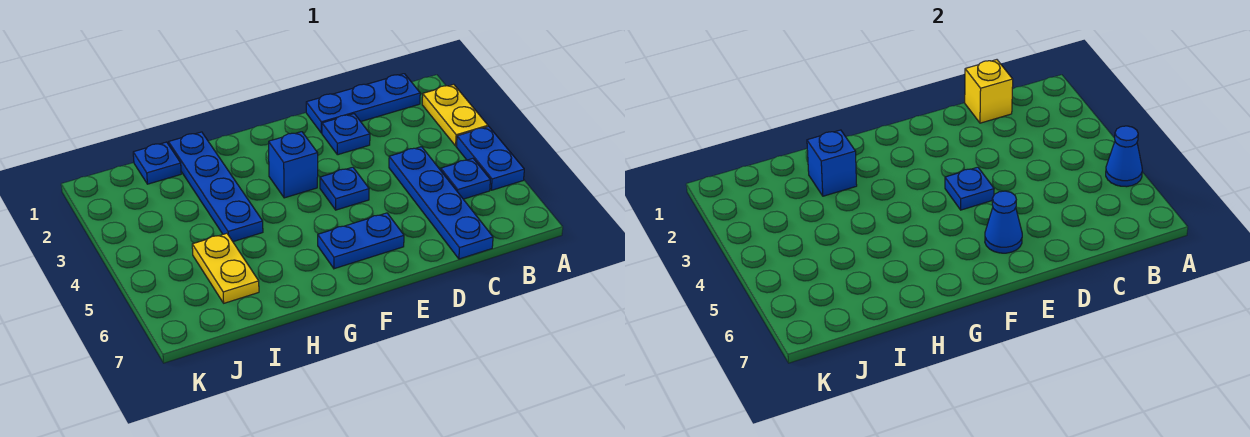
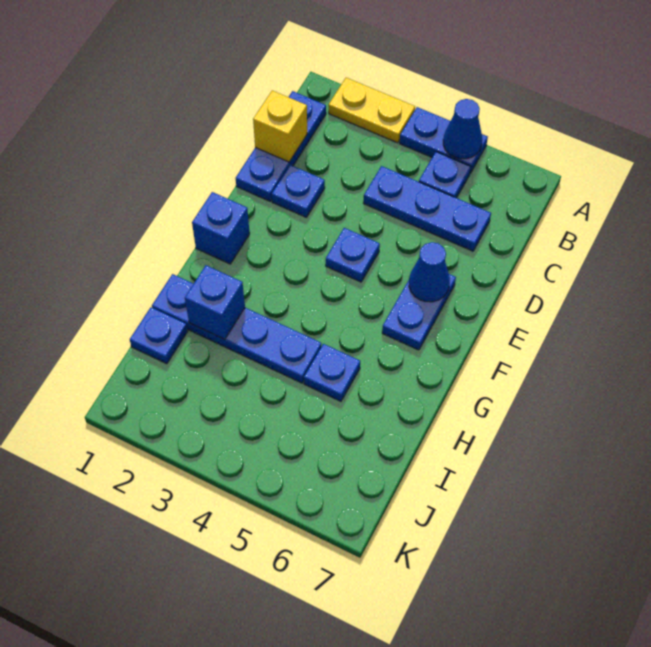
blue 1x4 plate [389,147,493,259] -> blue 1x3 plate [364,166,491,251]
blue 1x1 plate [945,167,994,210] -> blue 1x1 plate moved to [304,344,360,401]
blue 1x1 brick [269,132,318,198] -> blue 1x1 brick moved to [192,192,250,264]
yellow 1x2 plate [192,233,259,303] -> none

